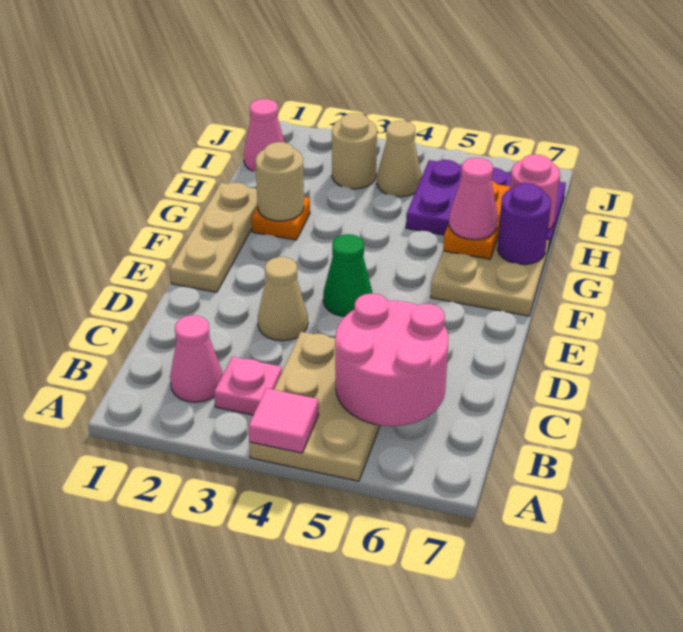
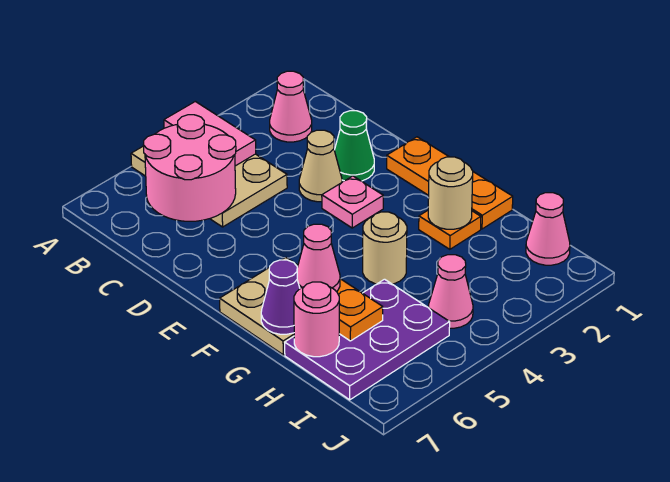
pink 1x1 tile [248,388,319,453] -> pink 1x2 tile [164,101,256,166]
pink 1x1 plate [214,357,282,415] -> pink 1x1 plate moved to [322,176,383,228]
tan 1x3 plate [170,183,258,292] -> orange 1x3 plate [387,137,513,229]
green 1x1 cone [323,234,372,316] -> green 1x1 cone moved to [334,111,374,181]
purple 1x1 round brick [497,183,551,265] -> purple 1x1 cone [261,260,300,334]
tan 1x1 round brick [332,113,377,189] -> tan 1x1 round brick moved to [363,212,407,284]
tan 1x1 cone [377,121,422,197] -> pink 1x1 cone [429,255,473,328]

